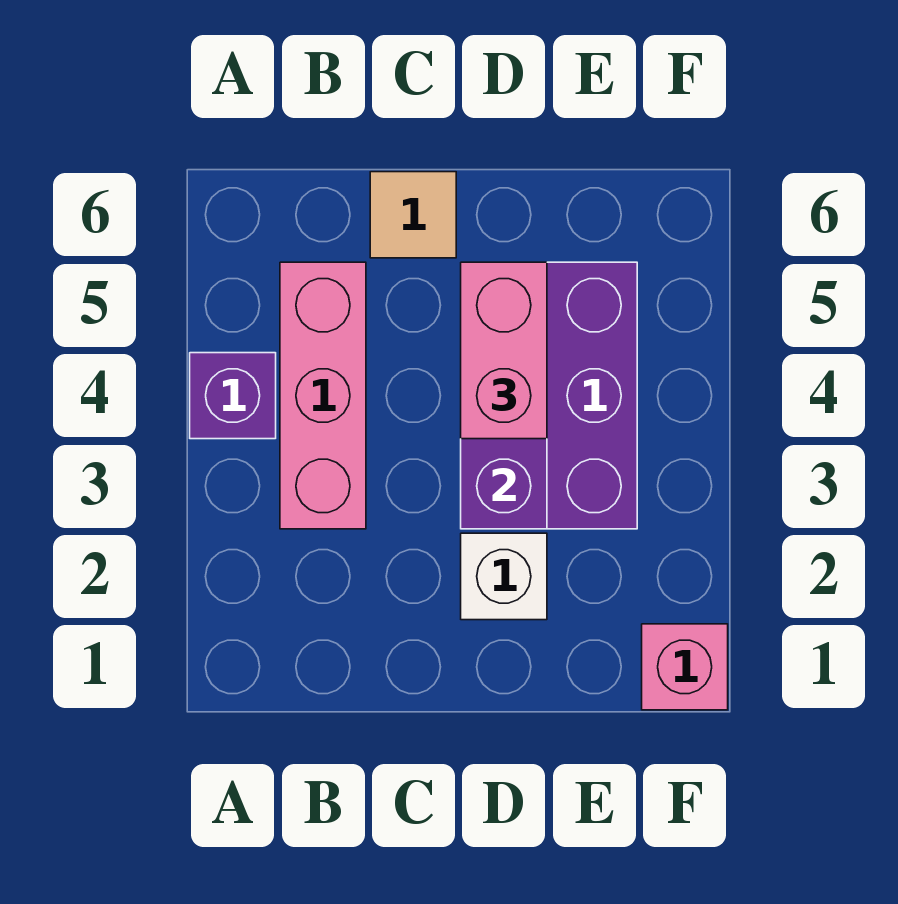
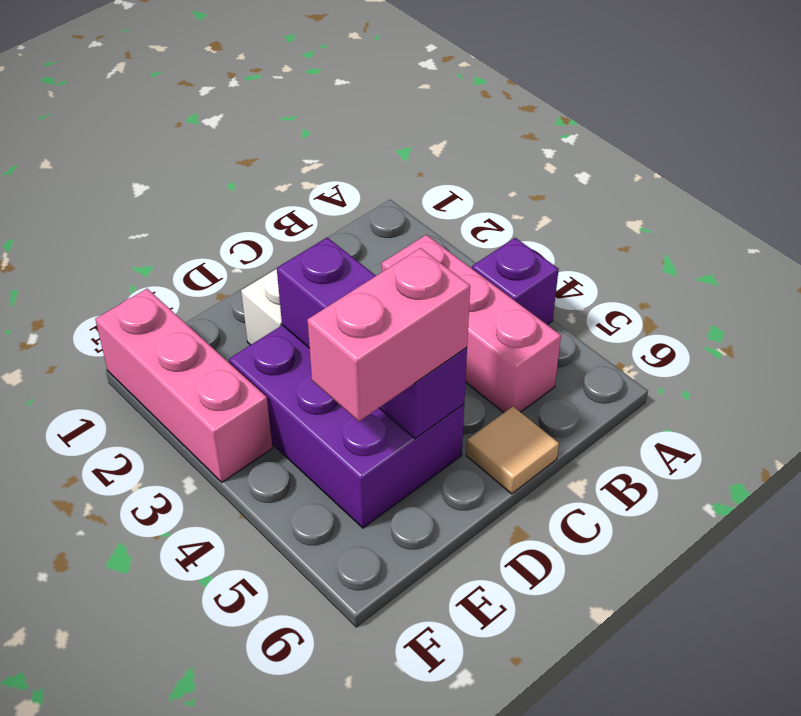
pink 1x2 brick [461,262,547,439] -> pink 1x2 brick turned to [308,248,470,421]
pink 1x1 brick [642,624,728,710] -> pink 1x3 brick [95,289,273,482]

